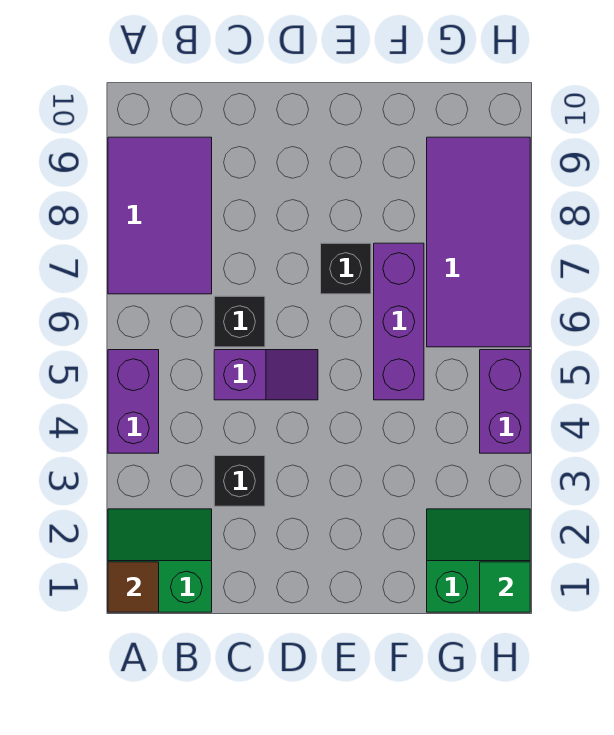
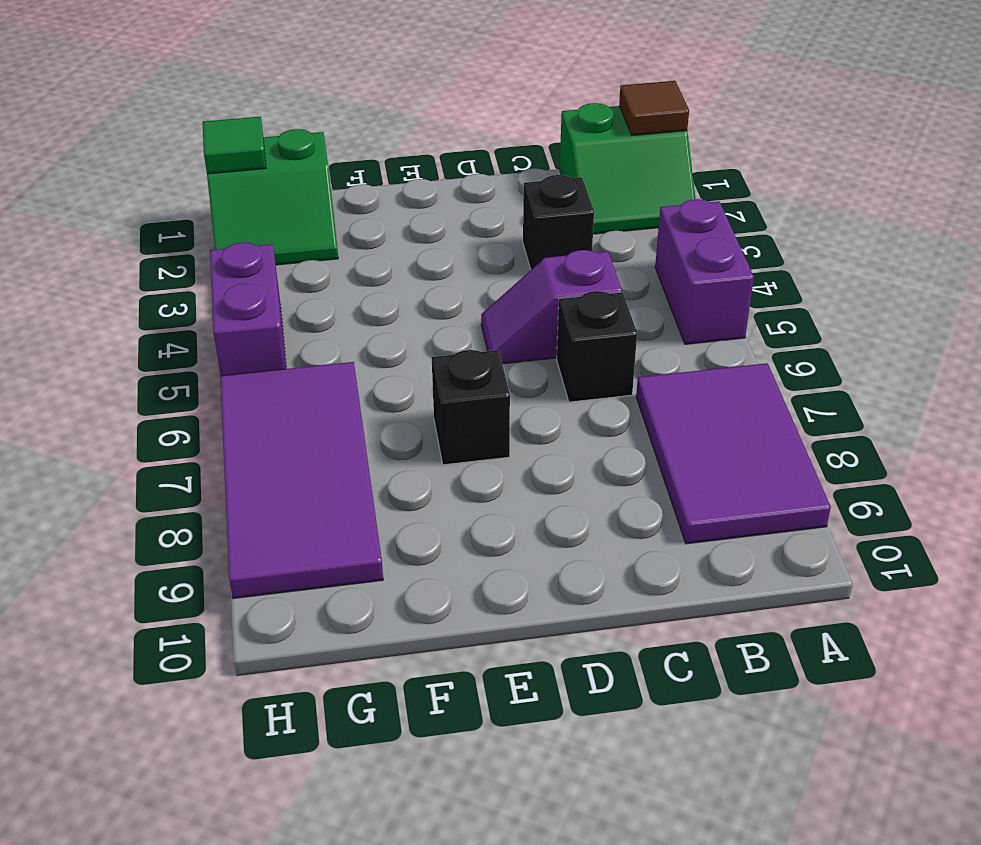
purple 1x3 brick [374,243,424,400] -> none

